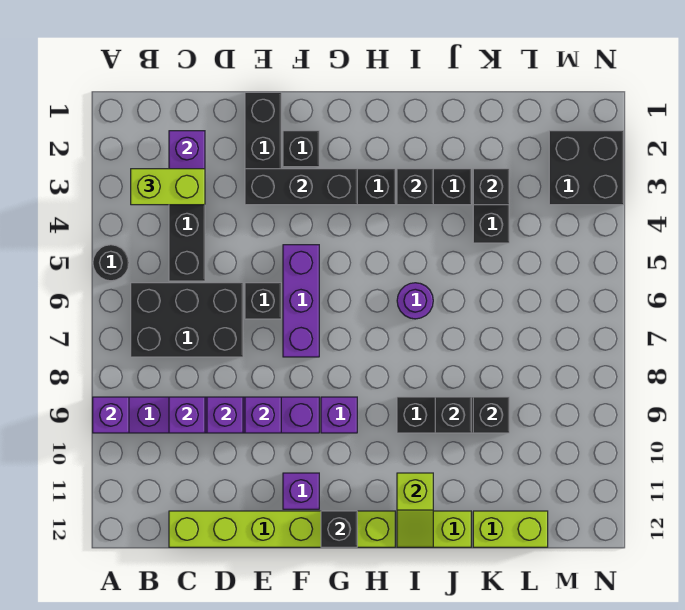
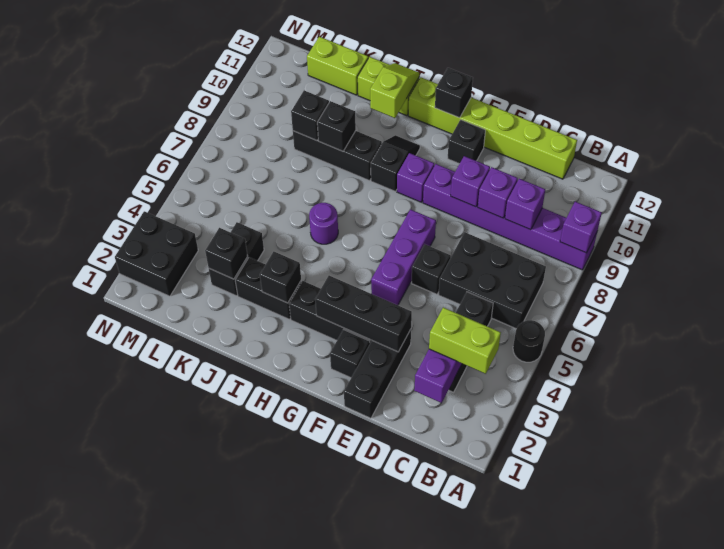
purple 1x1 brick [283,473,319,509] -> black 1x1 brick [448,120,485,164]
none -> black 1x2 slope [371,135,420,192]

